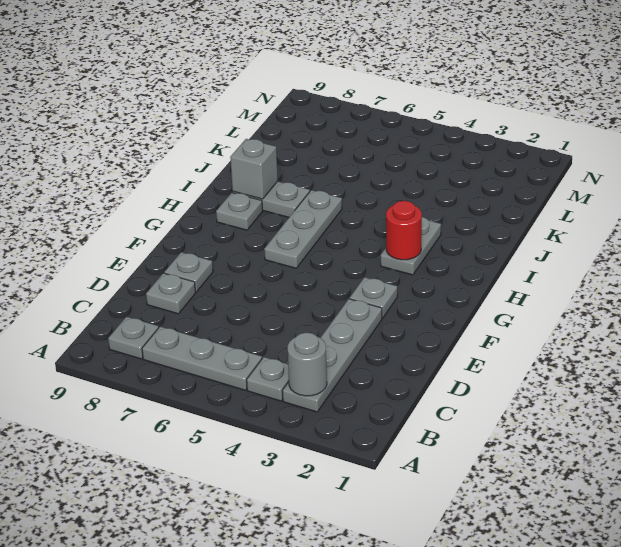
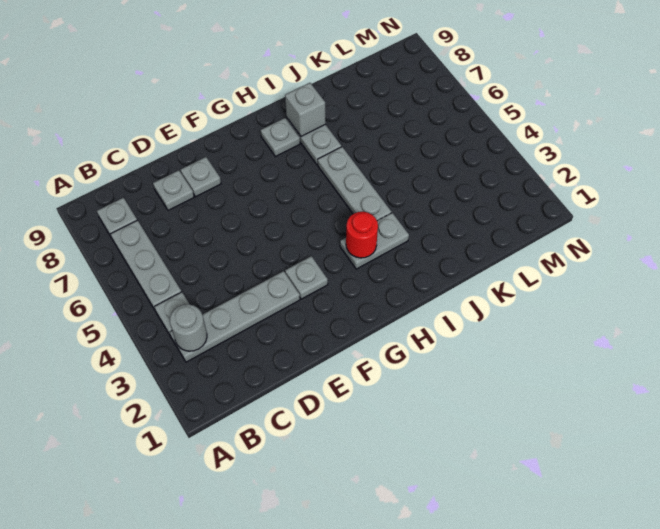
grey 1x3 plate [264,190,342,268] -> grey 1x3 plate turned to [318,147,391,221]

